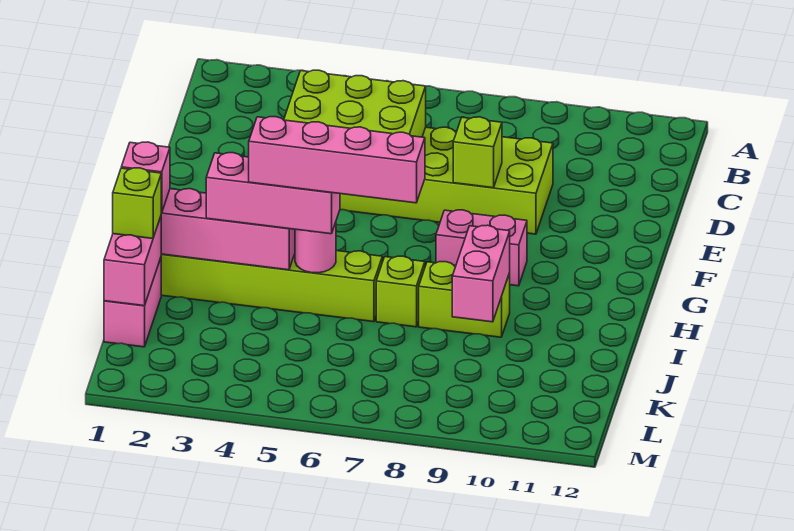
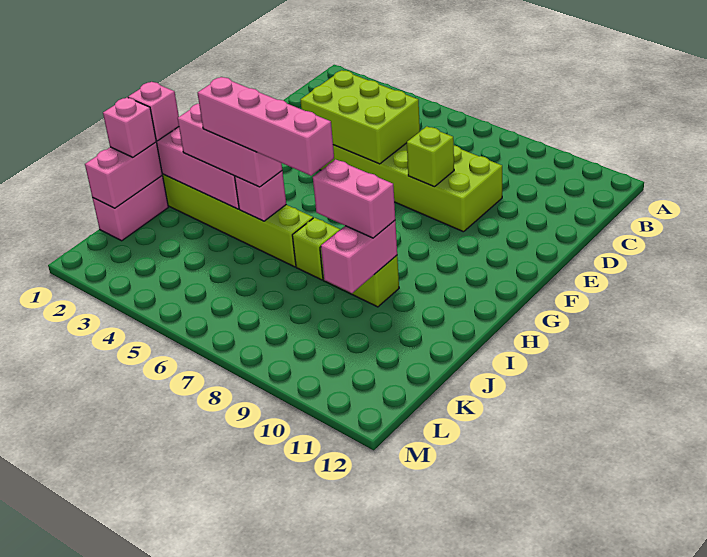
pink 1x2 brick [436,210,527,286] -> pink 1x2 brick moved to [313,159,395,238]
pink 1x1 round brick [295,222,336,273] -> pink 1x1 brick [235,171,286,221]
lime 1x1 brick [113,168,161,239] -> pink 1x1 brick [103,97,156,157]

